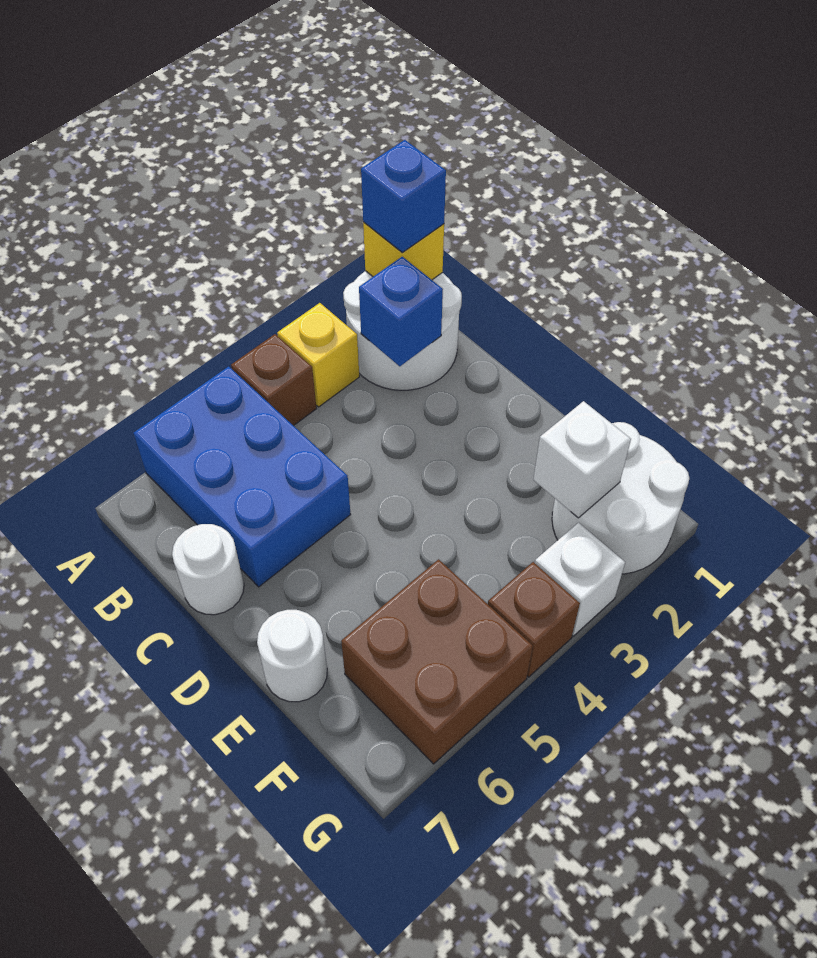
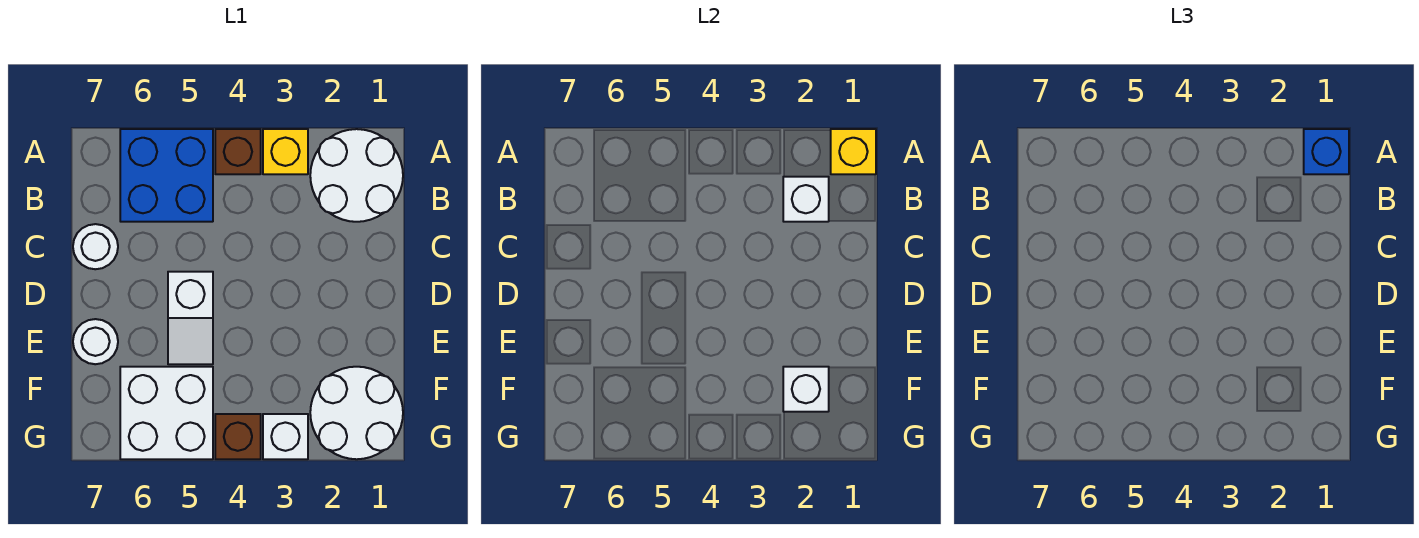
blue 2x3 brick [134,366,351,587] -> blue 2x2 brick [120,129,213,222]
blue 1x1 brick [359,257,443,366] -> white 1x1 brick [783,177,829,222]
none -> white 1x2 slope [168,272,213,364]
brown 2x2 brick [341,559,533,764] -> white 2x2 brick [120,367,213,459]

